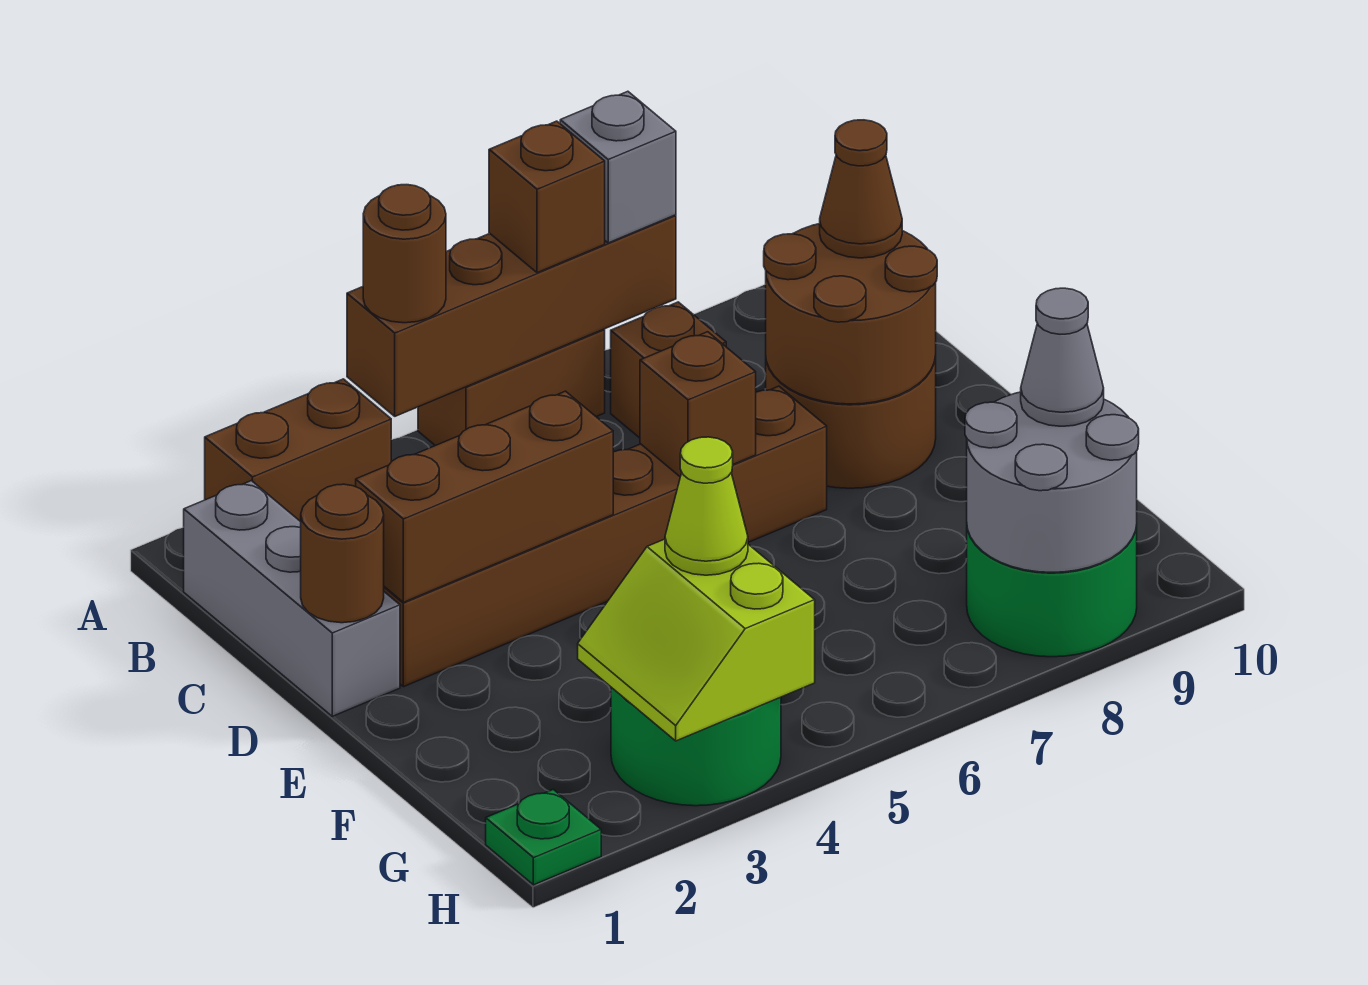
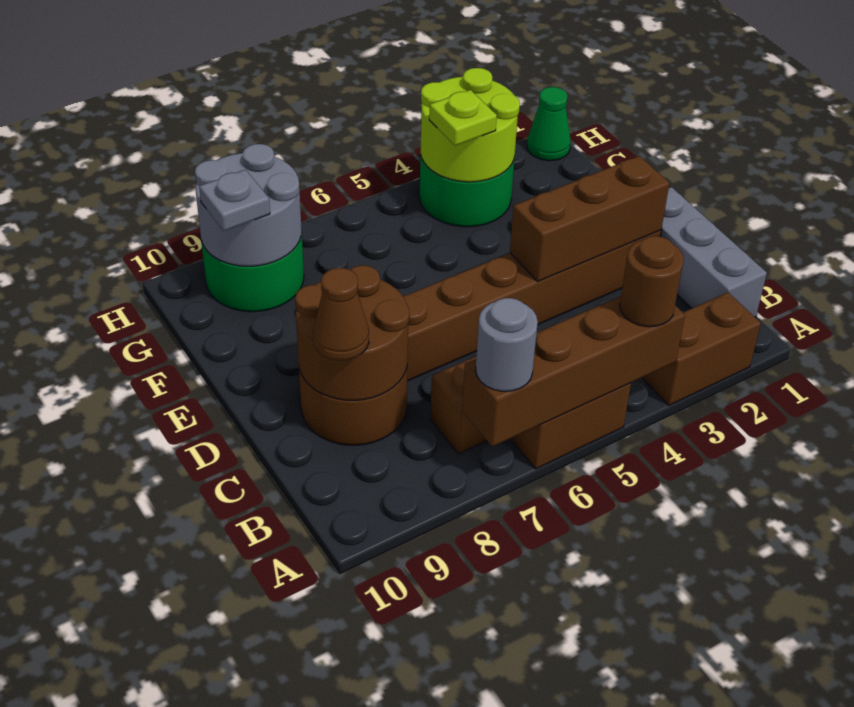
brown 1x1 brick [489,121,605,273] -> none
grey 1x1 brick [560,91,676,243] -> grey 1x1 round brick [476,298,538,391]
brown 1x1 round brick [301,484,384,623] -> none
brown 1x1 brick [640,332,756,477] -> none
lime 2x2 slope [578,539,815,741] -> lime 2x2 round brick [421,68,520,182]
lime 1x1 cone [665,437,748,575] -> lime 1x1 plate [429,90,497,146]
grey 1x1 cone [1021,288,1104,426] -> grey 1x1 plate [199,170,270,231]
green 1x1 plate [486,789,601,885] -> green 1x1 cone [527,87,571,161]

